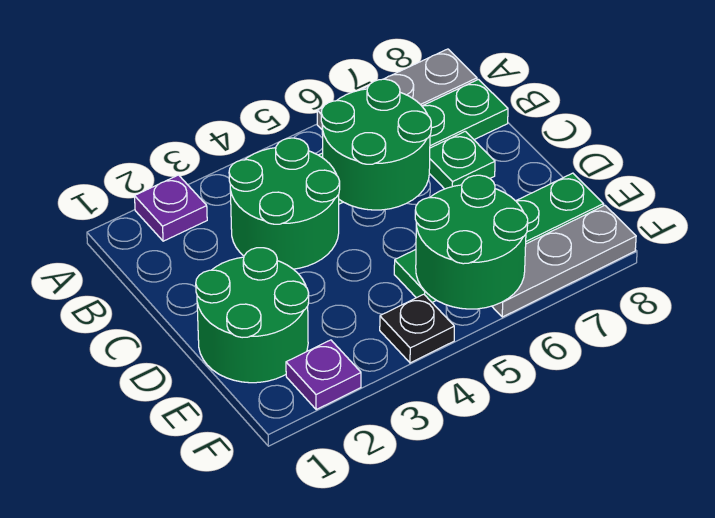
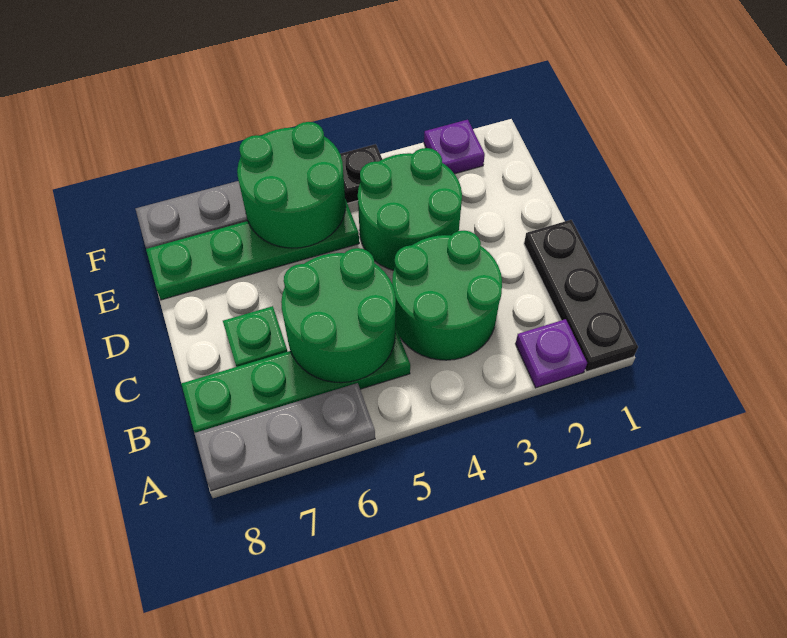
none -> black 1x3 plate [524,220,638,372]
green 2x2 round brick [196,248,309,383] -> green 2x2 round brick moved to [358,148,462,270]

